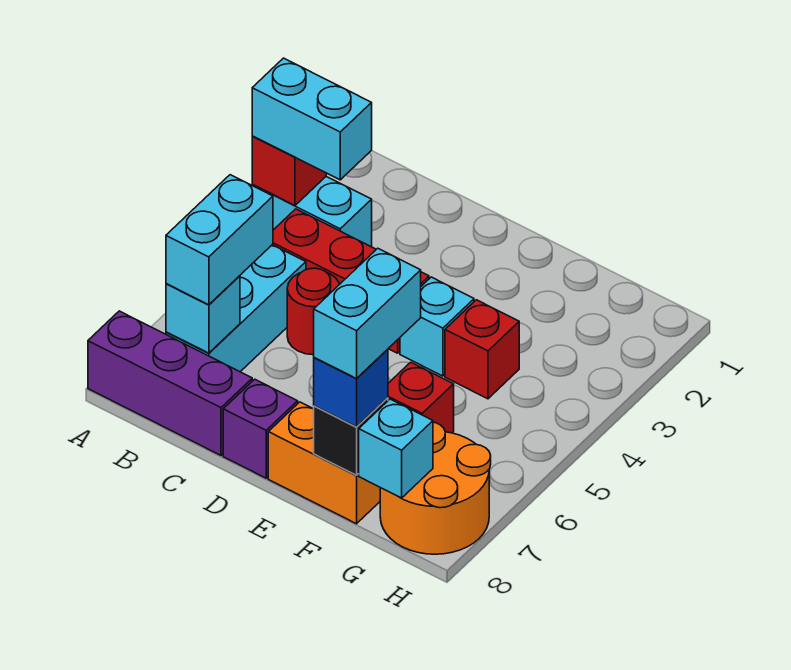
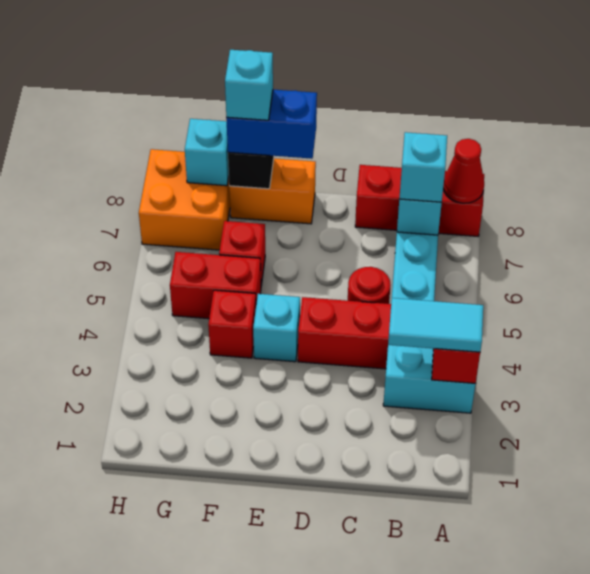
cyan 1x2 brick [252,58,372,180] -> cyan 1x2 tile [388,298,483,352]
purple 1x3 brick [88,311,252,455] -> red 1x3 brick [355,165,484,236]
none -> red 1x1 cone [443,139,484,203]
cyan 1x2 brick [166,175,273,305] -> cyan 1x1 brick [399,132,447,202]
purple 1x1 brick [223,379,298,478] -> none
none -> red 1x2 brick [170,252,261,319]
cyan 1x2 brick [314,248,421,379] -> cyan 1x1 brick [225,50,273,120]
blue 1x1 brick [314,349,388,427] -> blue 1x2 brick [226,90,317,159]
orange 2x2 round brick [380,422,491,554] -> orange 2x2 brick [139,149,230,250]

